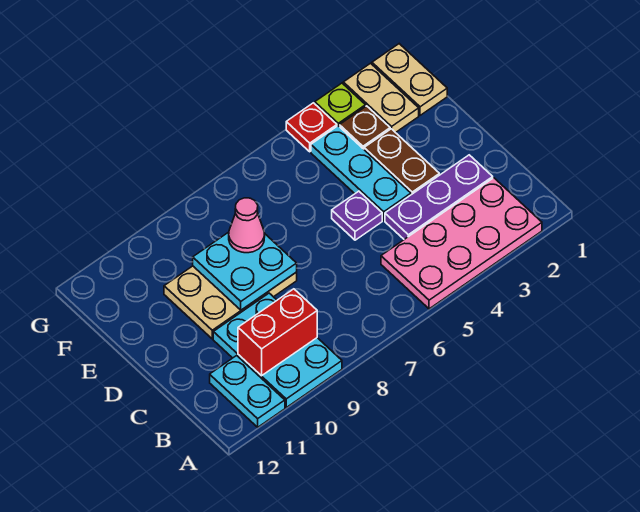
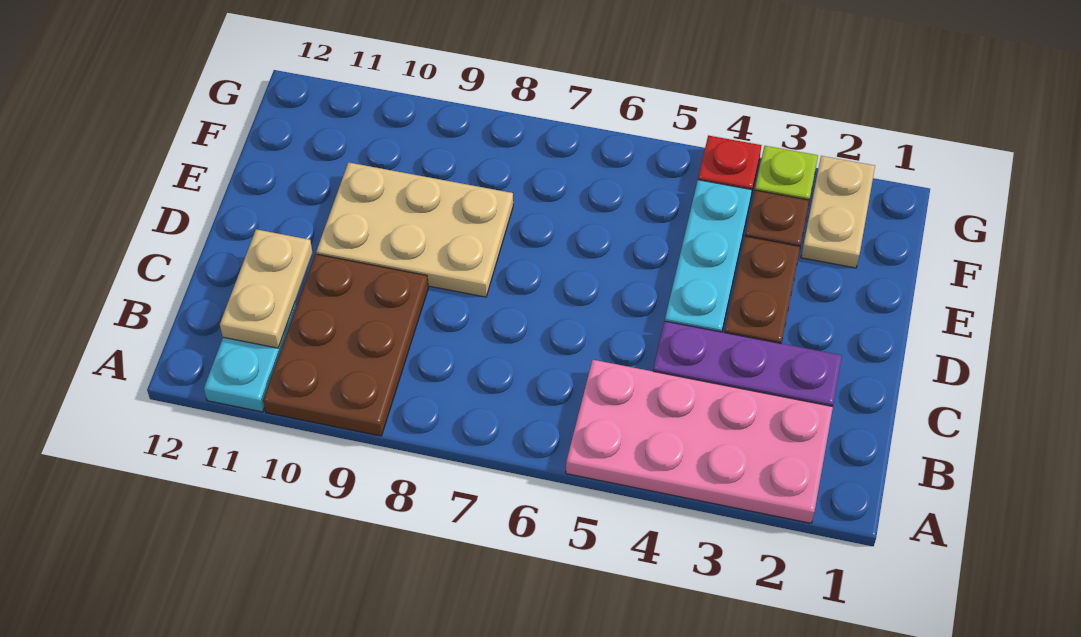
cyan 2x3 plate [213,293,342,407] -> brown 2x3 plate [263,254,428,436]
red 1x2 brick [238,289,317,376] -> none
purple 1x1 plate [332,191,382,240] -> none
cyan 2x2 plate [193,232,297,310] -> none
pink 1x1 cone [229,198,265,253] -> none
tan 1x2 plate [372,44,447,115] -> tan 1x2 plate moved to [220,229,312,348]

